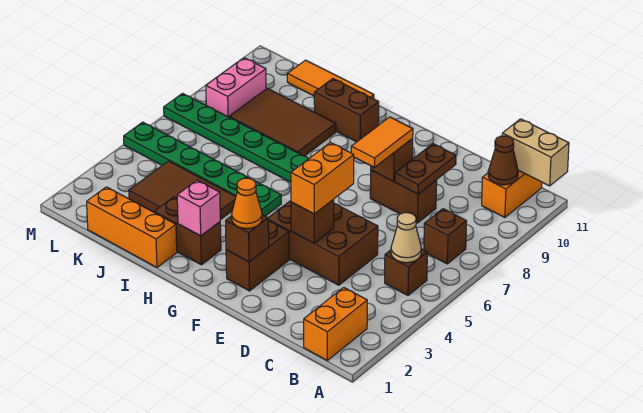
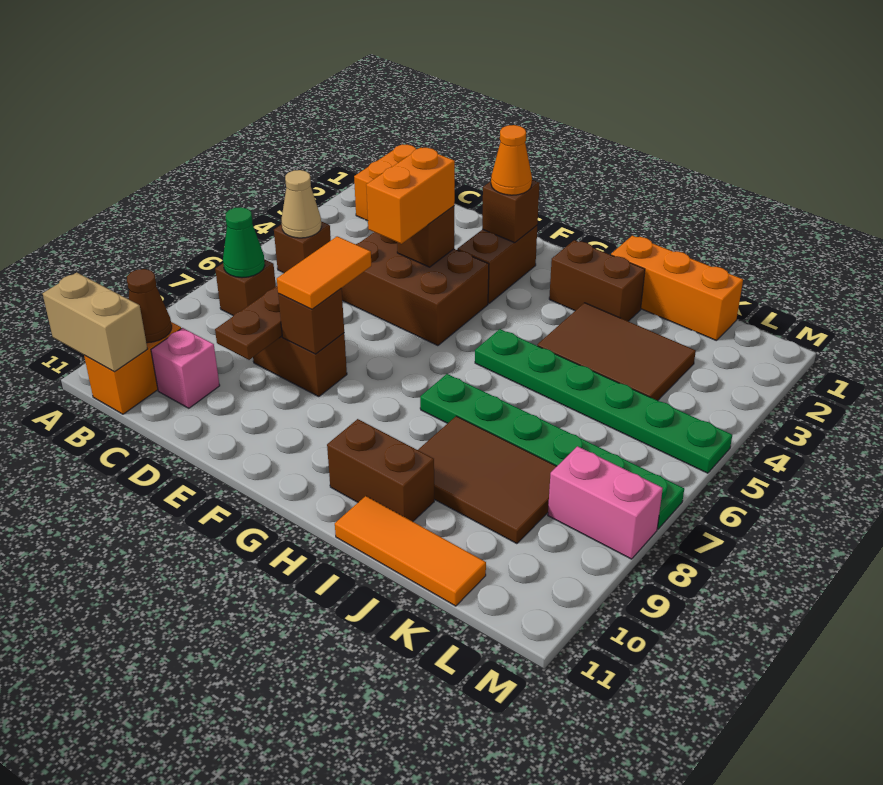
none -> green 1x1 cone [223,207,265,278]
pink 1x1 brick [177,180,220,236] -> pink 1x1 brick moved to [151,328,220,408]
pink 1x2 brick [206,58,266,117] -> pink 1x2 brick turned to [548,446,663,559]

